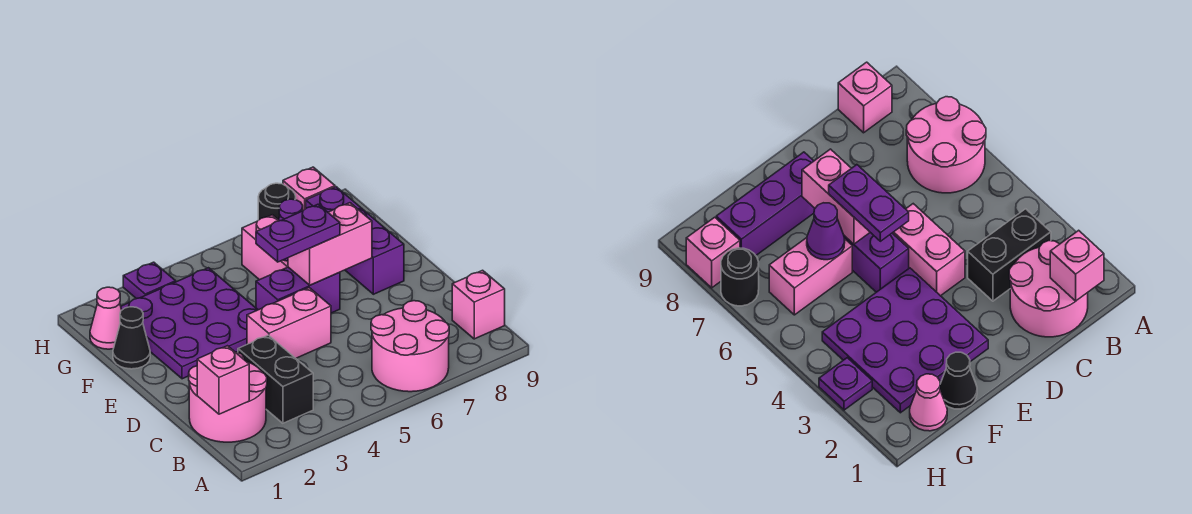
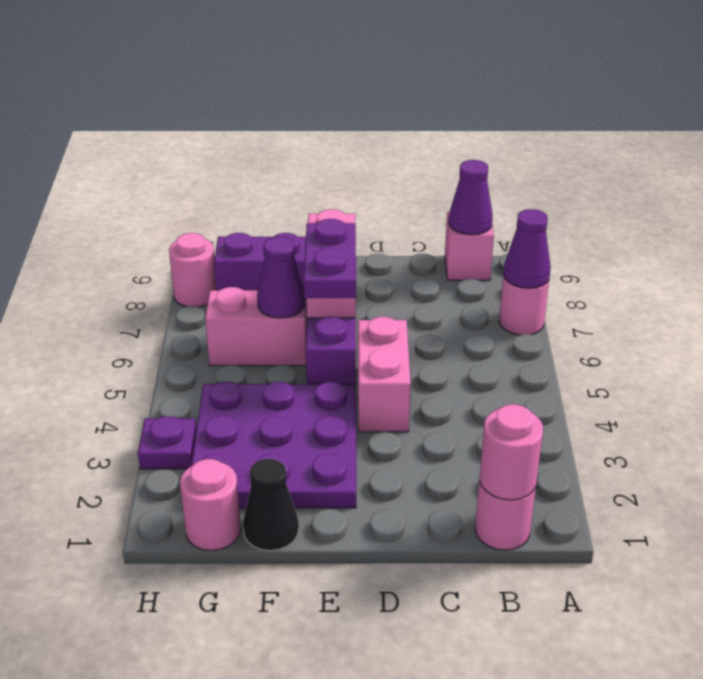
pink 2x2 round brick [371,301,449,392] -> pink 1x1 round brick [499,276,549,335]
none -> purple 1x1 cone [503,209,551,288]
pink 2x2 round brick [189,352,267,442] -> pink 1x1 round brick [475,481,536,550]
pink 1x1 brick [197,346,249,414] -> pink 1x1 round brick [479,404,543,500]
black 1x2 brick [238,335,313,423] -> none
none -> purple 1x1 cone [449,160,493,235]
pink 1x1 cone [90,287,122,349] -> pink 1x1 round brick [180,459,241,551]
black 1x1 round brick [258,183,296,220] -> none
pink 1x1 brick [283,167,335,210] -> pink 1x1 round brick [169,233,217,307]

